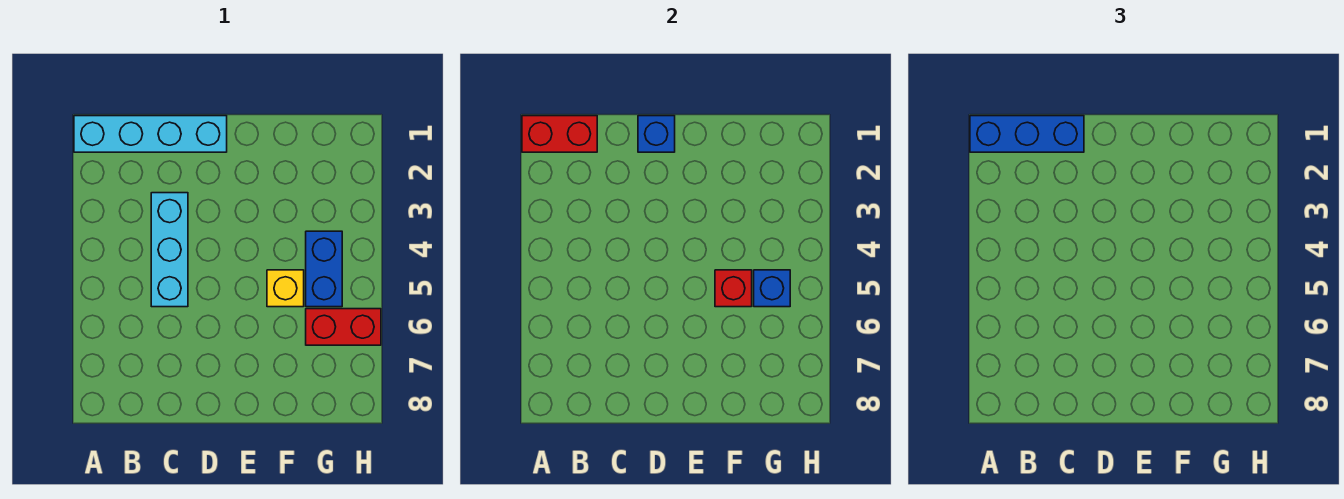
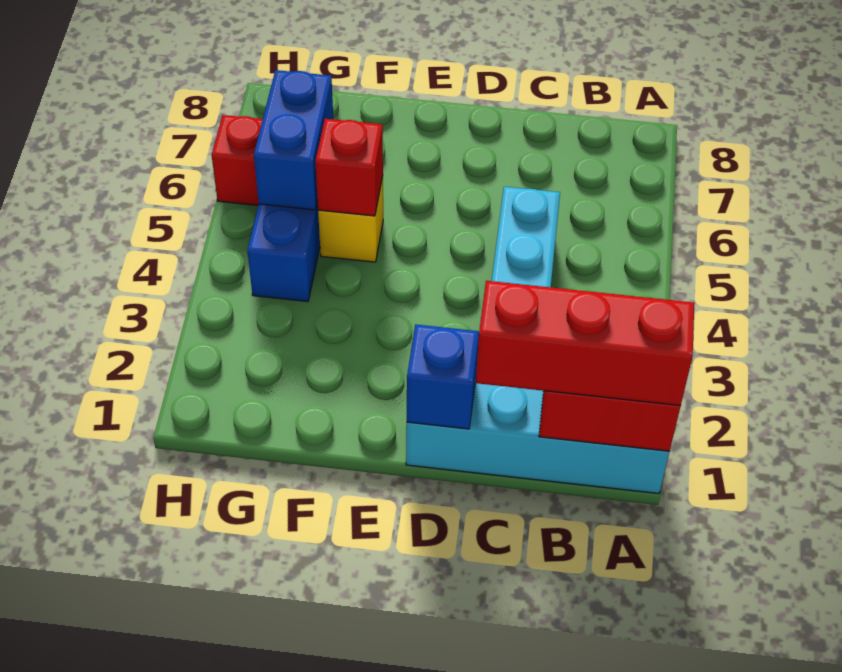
blue 1x3 brick [970,116,1084,152] -> red 1x3 brick [476,281,694,406]
blue 1x1 brick [754,270,790,307] -> blue 1x2 brick [254,70,333,210]

